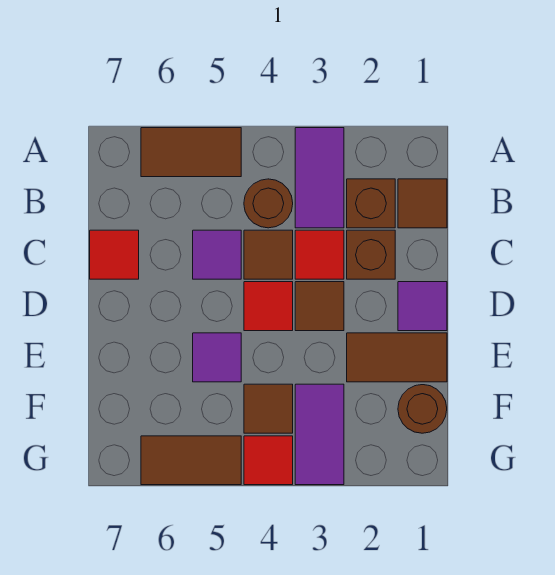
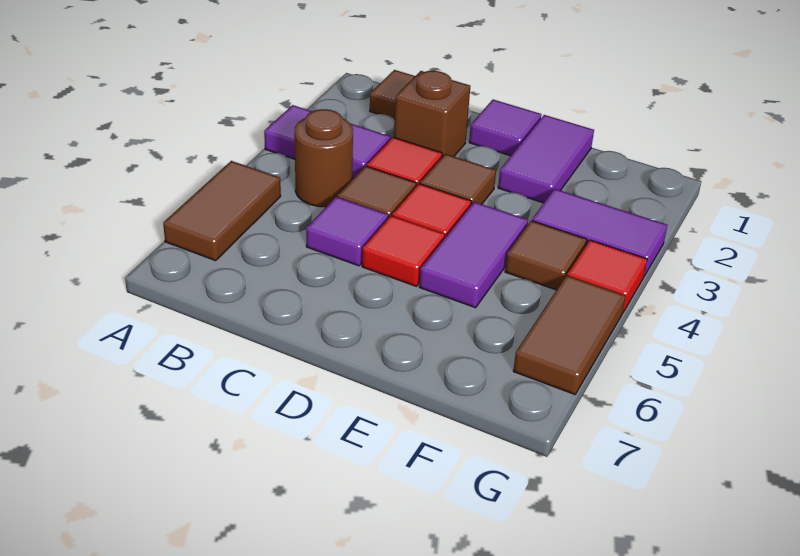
brown 1x1 brick [347,179,395,228] -> none
red 1x1 tile [90,230,139,279] -> red 1x1 tile moved to [362,215,445,286]
brown 1x2 tile [347,333,447,382] -> purple 1x2 tile [498,115,594,203]
purple 1x1 tile [193,333,241,382] -> purple 1x2 tile [419,202,528,308]
brown 1x1 round brick [398,385,447,433] -> none

